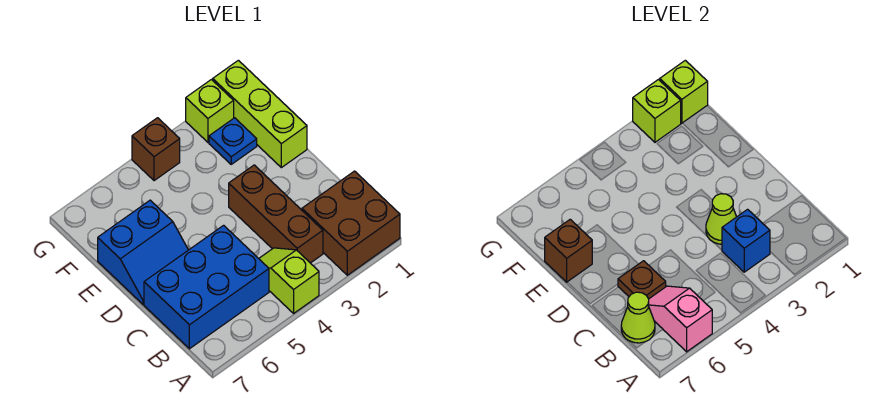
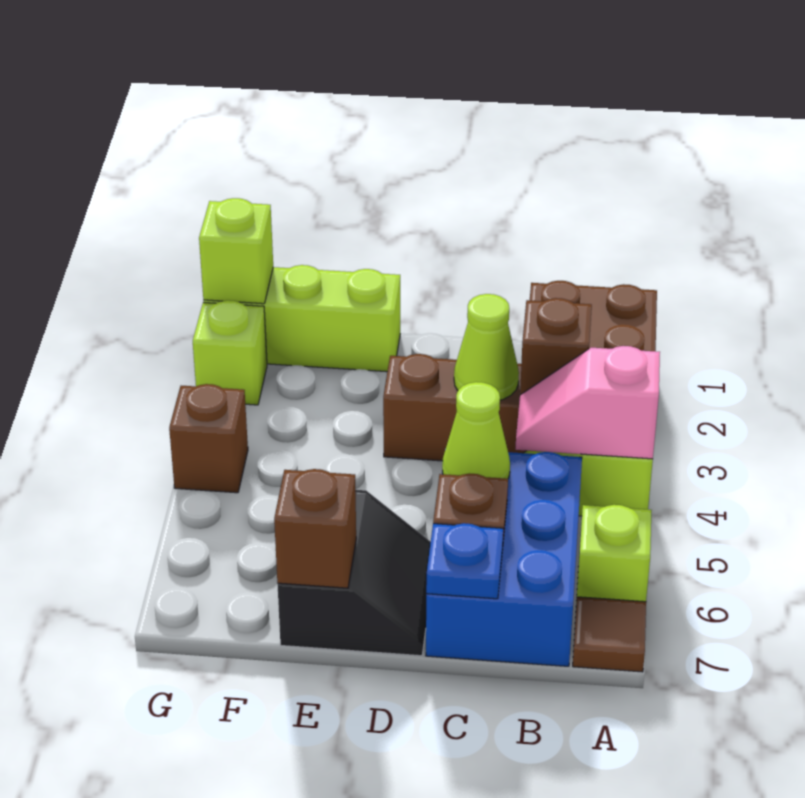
pink 1x2 slope [649,286,712,352] -> pink 1x2 slope moved to [516,346,660,459]
none -> brown 1x1 tile [573,597,646,672]
blue 1x1 brick [722,209,770,272] -> brown 1x1 brick [520,298,592,395]
lime 1x1 cone [621,292,655,343] -> lime 1x1 cone moved to [442,382,510,479]
blue 2x2 slope [98,200,188,304] -> black 2x2 slope [277,490,431,656]
blue 1x1 plate [209,118,257,164] -> blue 1x1 plate moved to [426,523,503,599]
lime 1x1 brick [633,80,681,142] -> lime 1x1 brick moved to [576,505,652,602]

